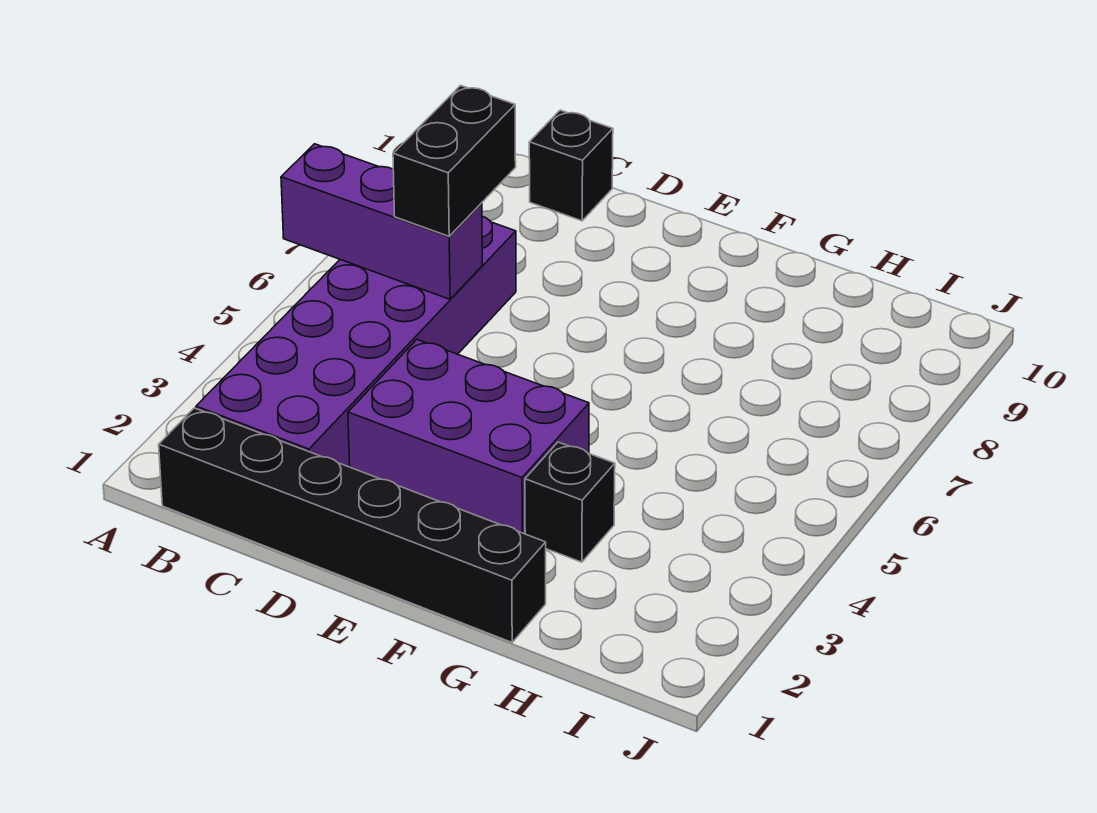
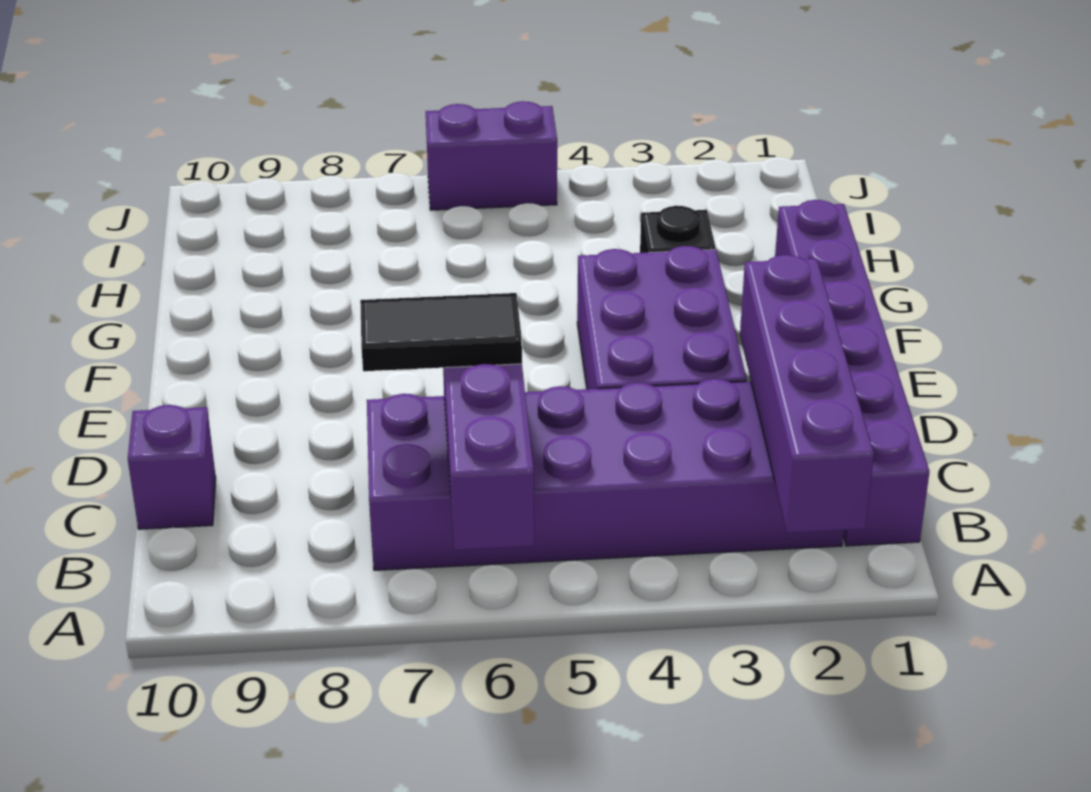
none -> purple 1x4 brick [740,255,874,533]
black 1x6 brick [159,408,546,642] -> purple 1x6 brick [775,200,930,546]
black 1x2 brick [393,86,516,236] -> black 1x2 tile [360,293,522,371]
black 1x1 brick [529,110,613,221] -> purple 1x1 brick [128,405,216,529]
none -> purple 1x2 brick [426,101,557,210]

